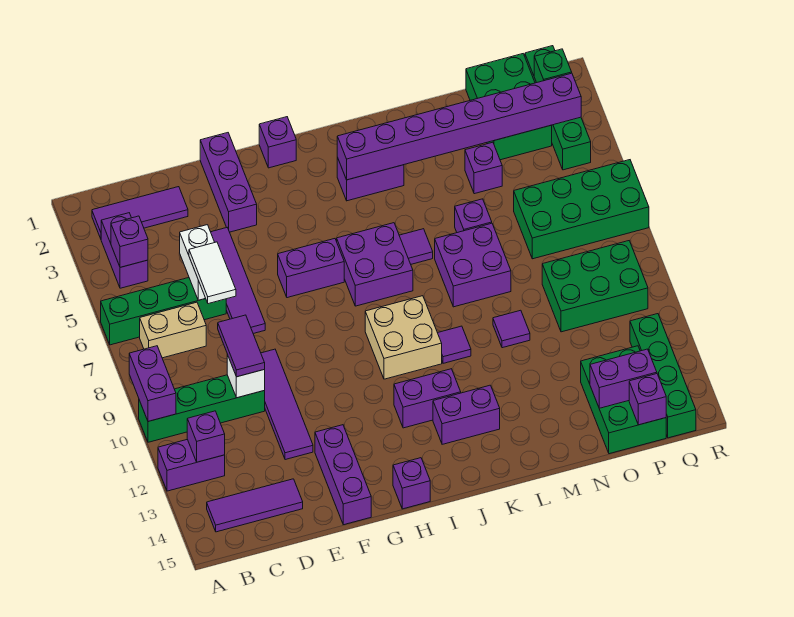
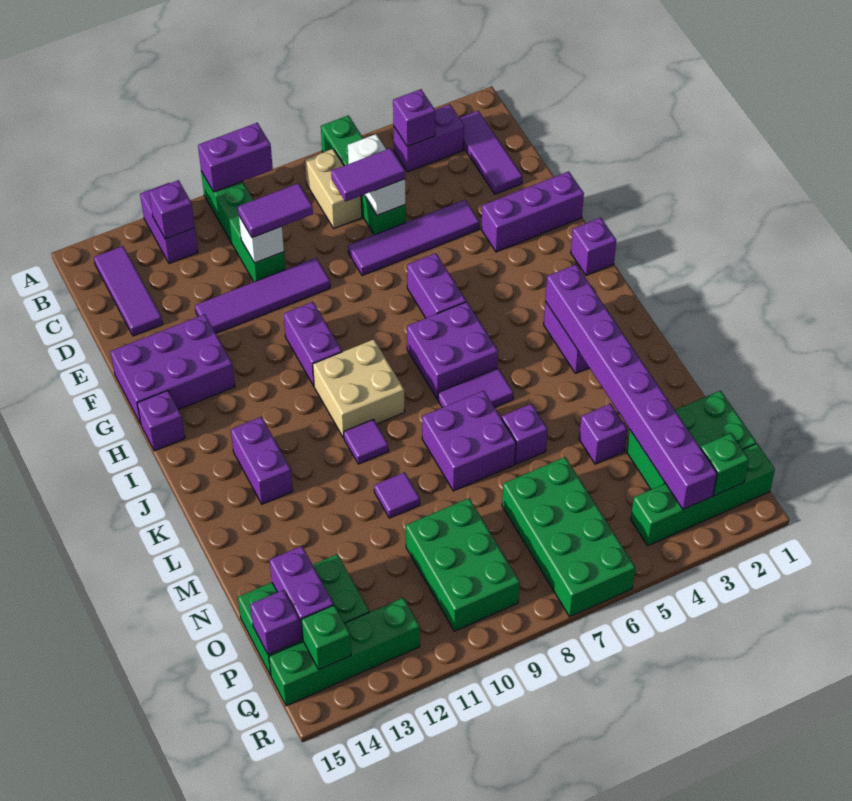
white 1x2 brick [180,225,215,300] -> white 1x2 brick turned to [348,134,405,215]
white 1x2 tile [189,242,236,304] -> purple 1x2 tile [331,148,405,202]
purple 1x3 brick [315,425,371,525] -> purple 2x3 brick [110,314,235,424]
purple 1x2 brick [394,369,461,428] -> purple 1x2 brick moved to [284,302,342,386]
purple 1x1 tile [399,229,433,264] -> purple 1x2 tile [438,368,513,408]
none -> green 1x1 brick [301,605,351,670]

